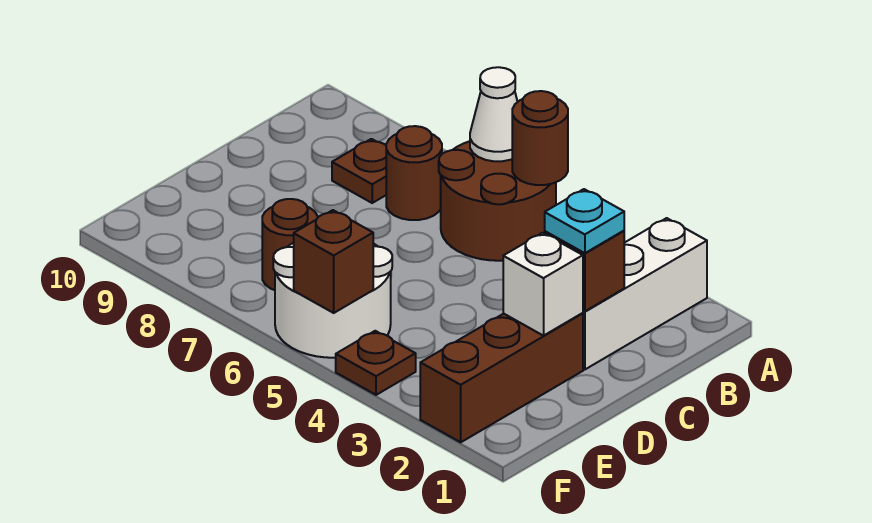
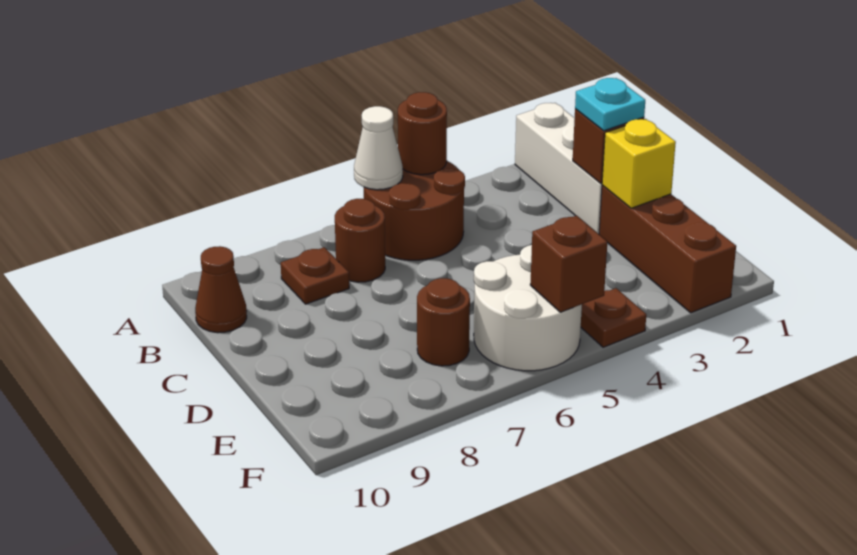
none -> brown 1x1 cone [195,246,247,333]
white 1x1 brick [503,233,583,336] -> yellow 1x1 brick [602,119,676,208]

